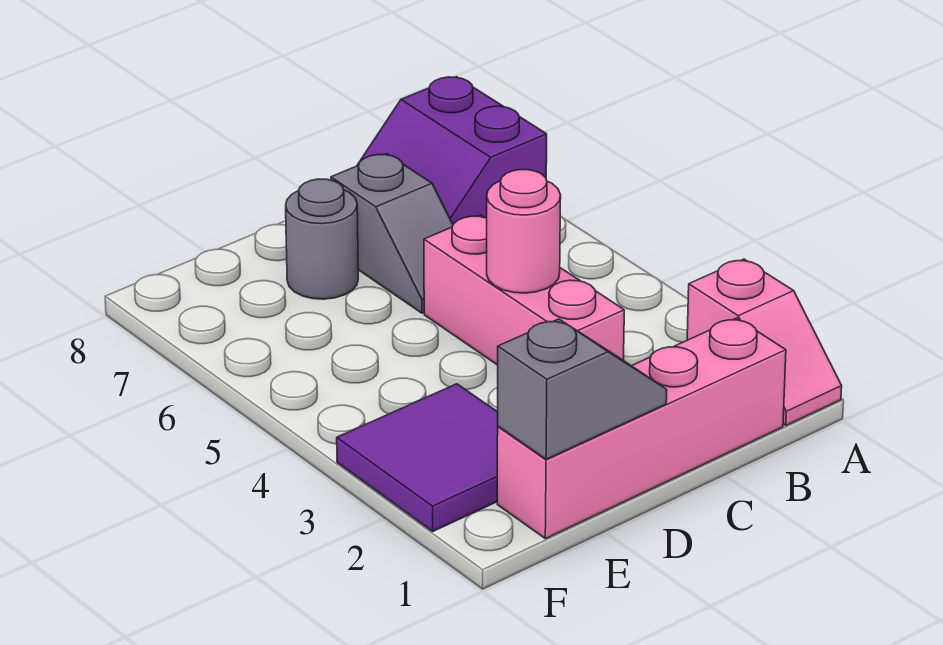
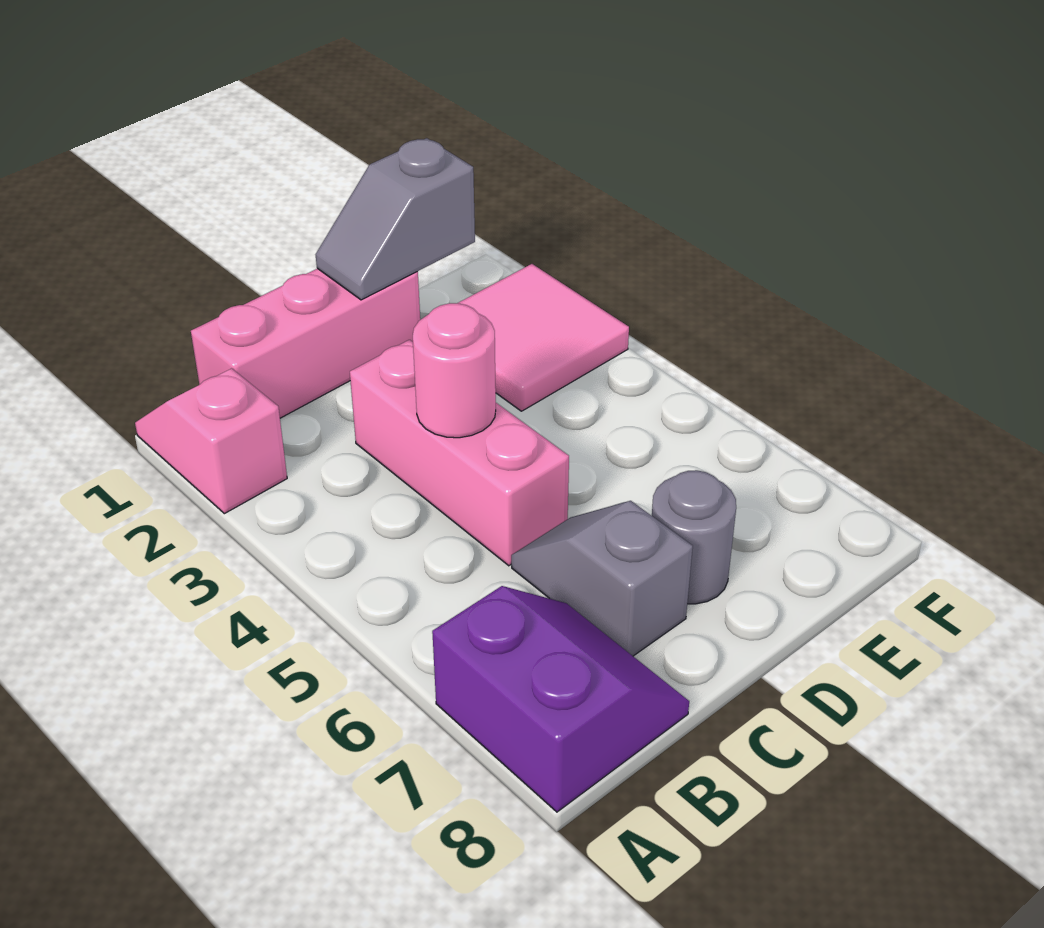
pink 1x4 brick [497,318,786,539] -> pink 1x3 brick [191,268,420,418]
purple 2x2 tile [337,384,498,531] -> pink 2x2 tile [459,264,629,411]

